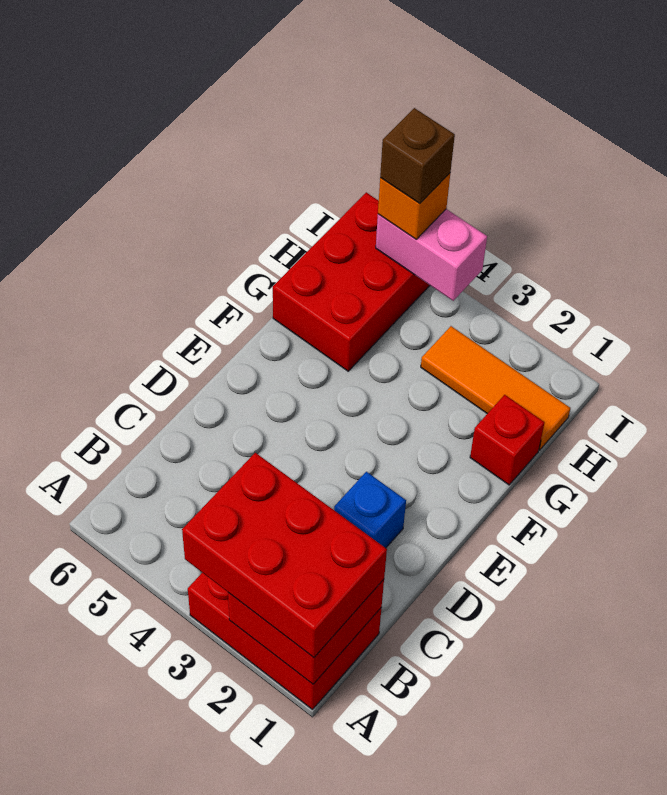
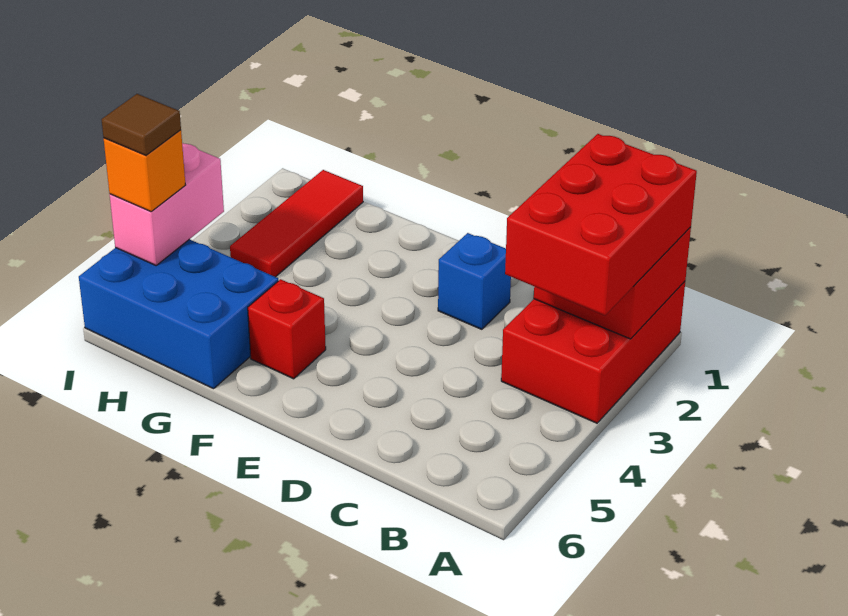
red 1x1 brick [470,395,545,485] -> red 1x1 brick moved to [248,279,326,379]
red 2x3 brick [273,192,430,371] -> blue 2x3 brick [79,239,278,389]
orange 1x3 tile [421,326,570,450] -> red 1x3 tile [230,170,363,277]
brown 1x1 brick [380,108,455,204] -> brown 1x1 tile [102,94,181,155]

